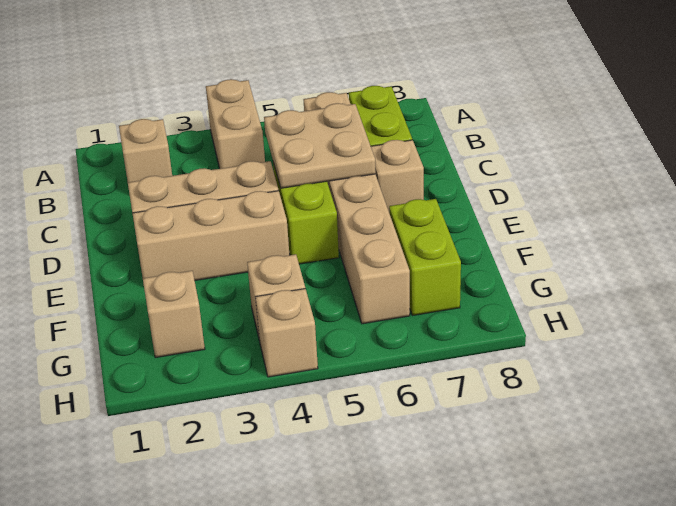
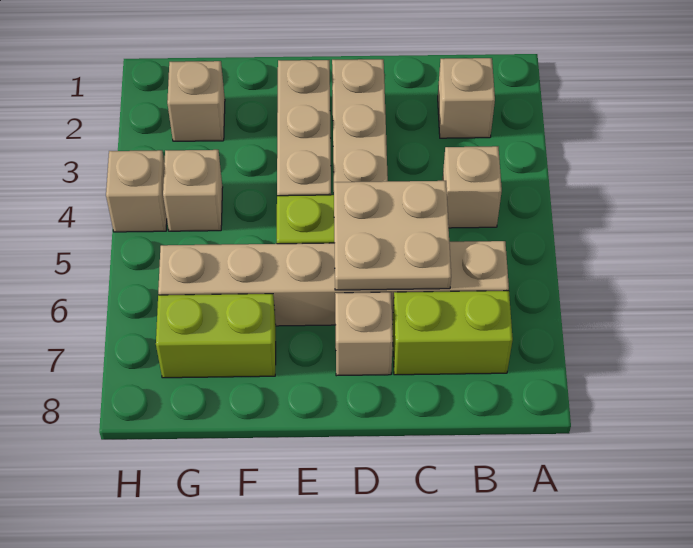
tan 1x2 brick [206,79,265,169] -> tan 1x1 brick [442,146,502,228]

